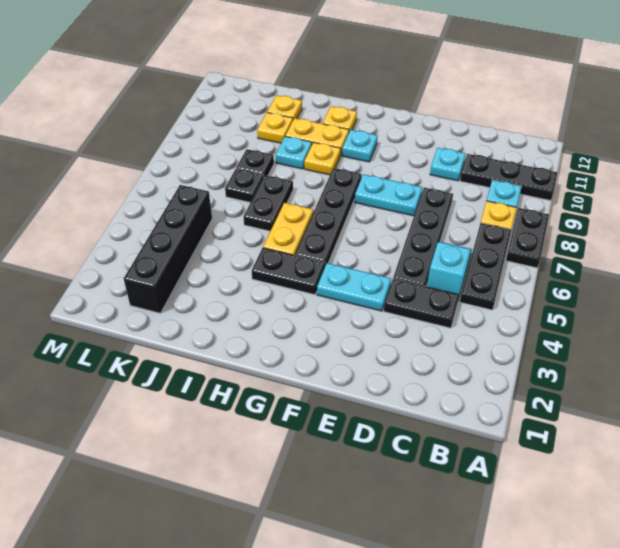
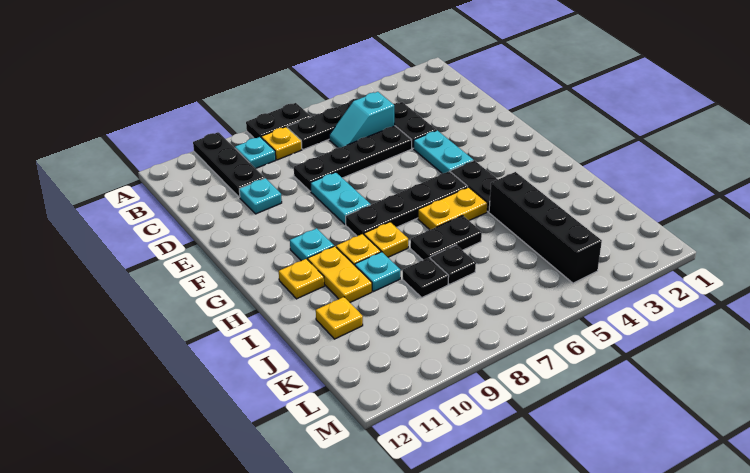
yellow 1x1 plate [257,113,293,143] -> yellow 1x1 plate moved to [364,222,408,257]
black 1x4 brick [124,185,212,313] -> black 1x4 brick turned to [489,172,602,283]

